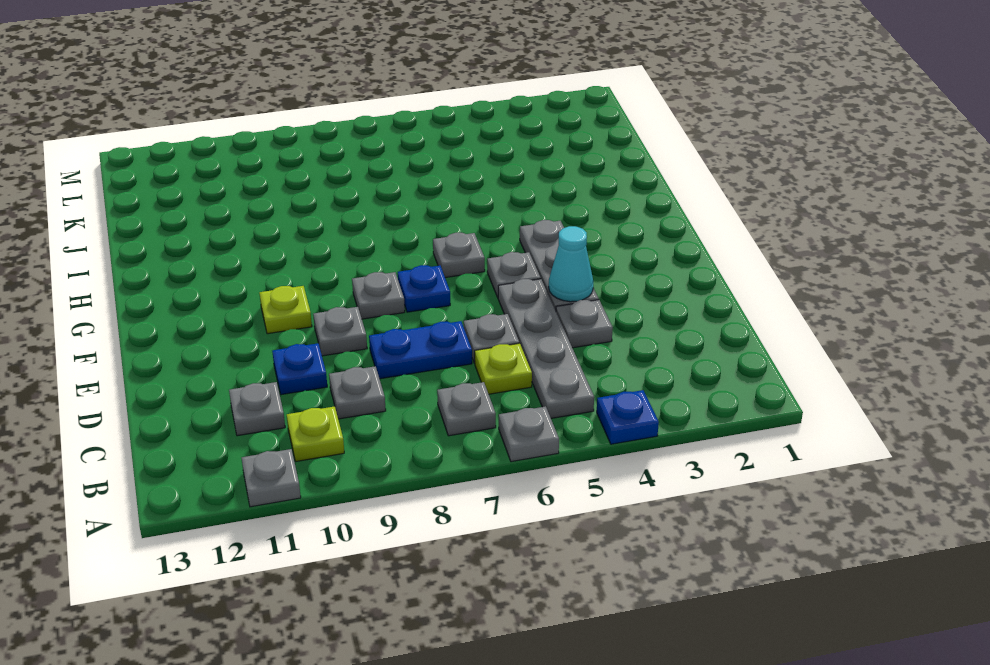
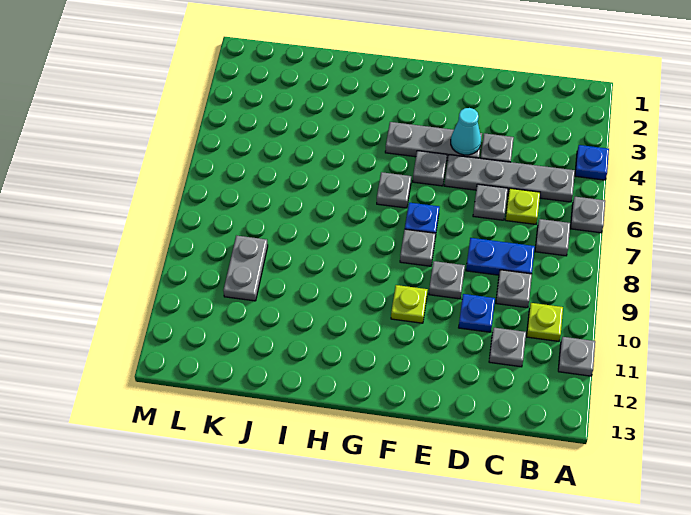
blue 1x2 plate [369,321,472,379] -> blue 1x2 plate turned to [466,238,535,275]
none -> grey 1x2 plate [223,235,268,301]

